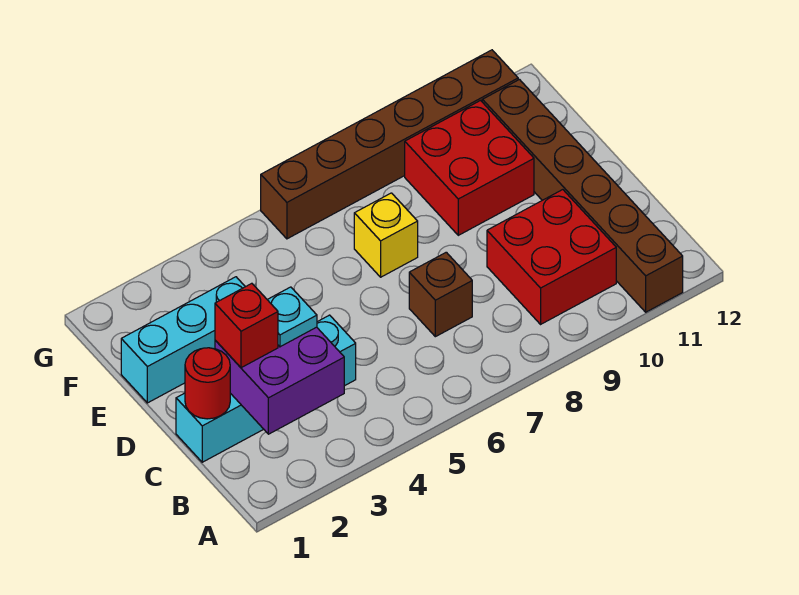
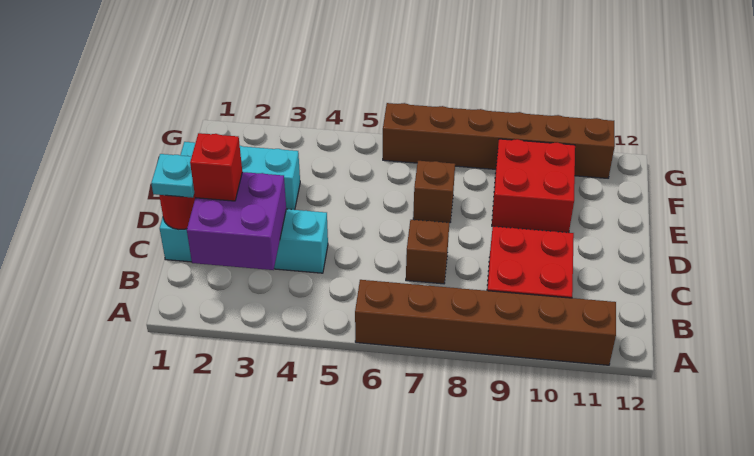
brown 1x6 brick [482,80,683,312] -> brown 1x6 brick turned to [355,280,616,365]
cyan 1x1 plate [267,287,317,347] -> cyan 1x1 plate moved to [151,154,194,198]
yellow 1x1 brick [354,193,418,277] -> brown 1x1 brick [413,161,455,223]

